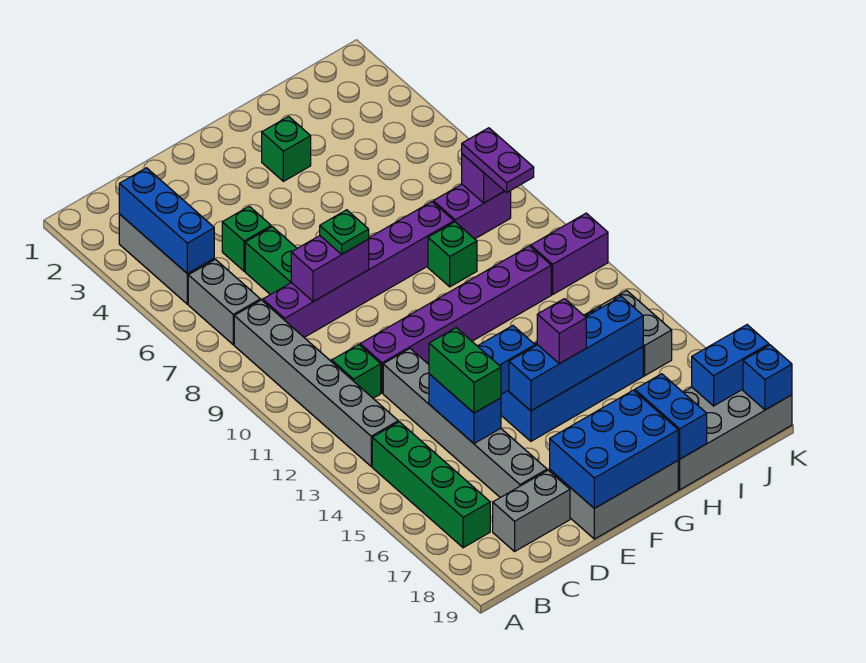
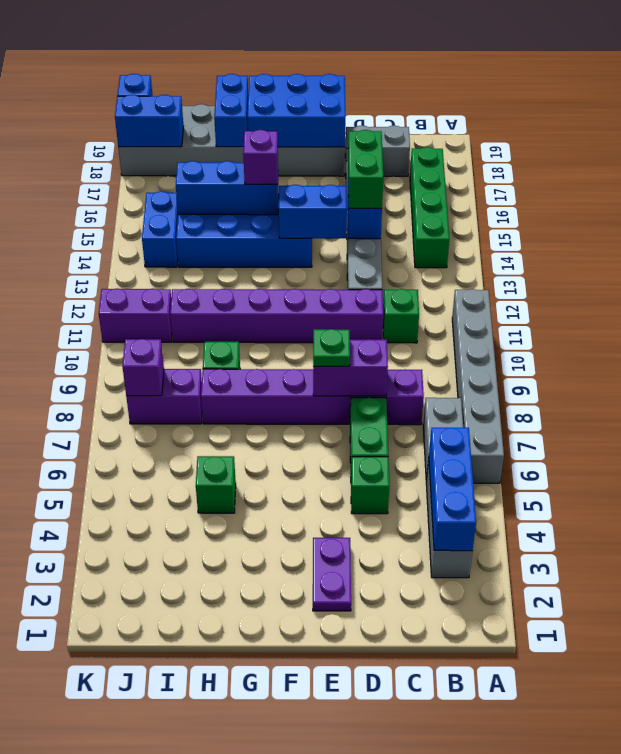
grey 1x6 brick [234,300,398,466] -> grey 1x6 brick moved to [452,289,504,483]
blue 1x4 brick [509,297,643,411] -> blue 1x3 brick [176,161,279,215]
green 1x1 brick [262,117,311,181] -> green 1x1 brick moved to [196,456,236,513]
purple 1x2 plate [462,128,534,192] -> purple 1x2 plate moved to [313,538,351,611]
grey 1x2 brick [600,291,672,376] -> blue 1x2 brick [142,191,178,267]

